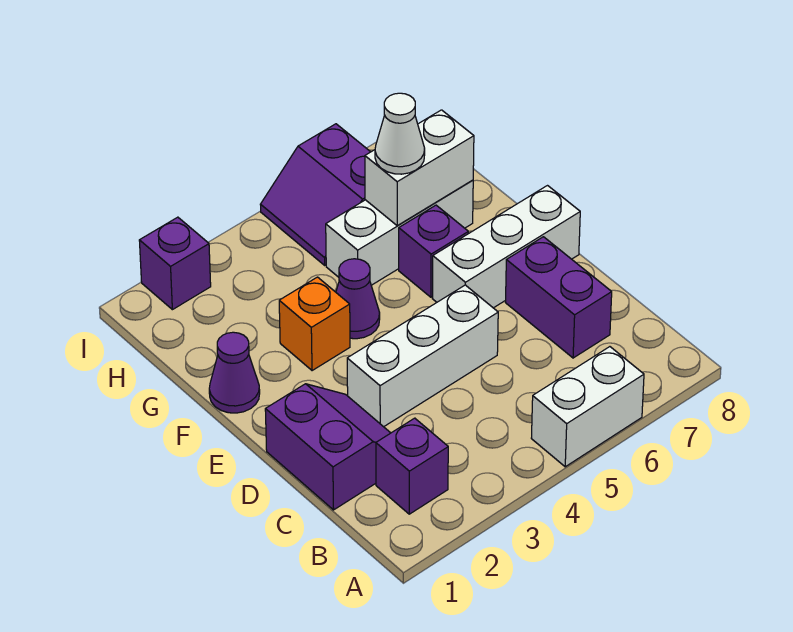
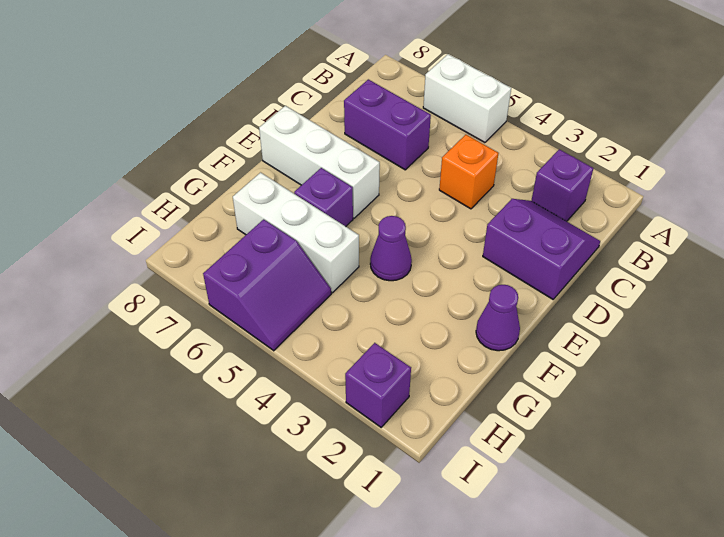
purple 2x2 slope [265,384,390,510] -> purple 2x2 slope turned to [483,199,600,299]
purple 1x2 brick [506,237,612,358] -> purple 1x2 brick turned to [344,79,431,170]
white 1x3 brick [347,285,498,427] -> none
orange 1x1 brick [279,277,350,371] -> orange 1x1 brick moved to [439,135,498,209]
white 1x2 brick [365,110,474,226] -> none
white 1x1 cone [375,93,425,174] -> none

